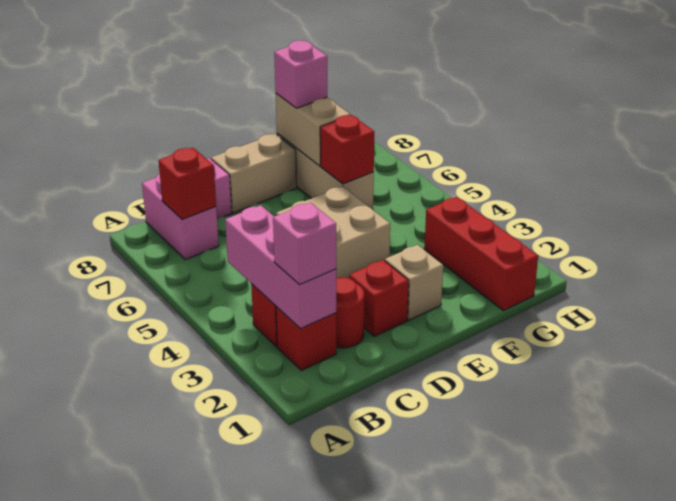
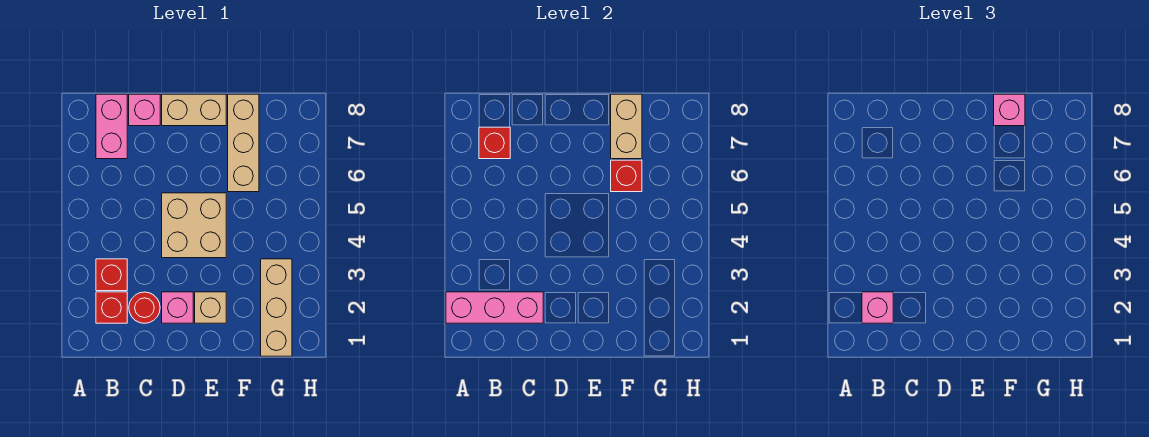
pink 1x3 brick [225,205,336,329] -> pink 1x3 brick turned to [446,292,543,323]
red 1x1 brick [350,260,409,336] -> pink 1x1 brick [162,292,193,323]
red 1x3 brick [424,197,538,311] -> tan 1x3 brick [261,259,292,356]

